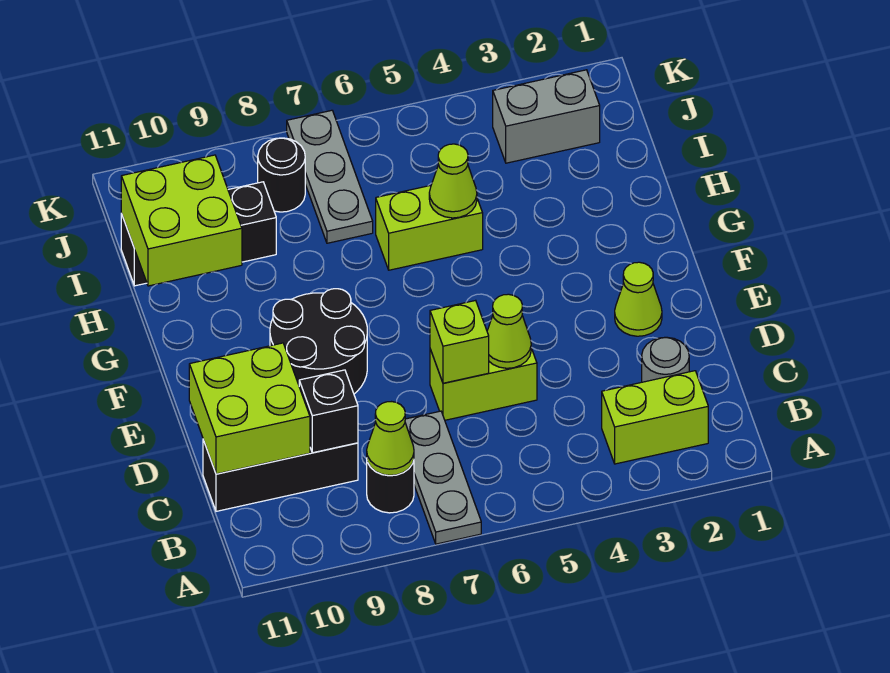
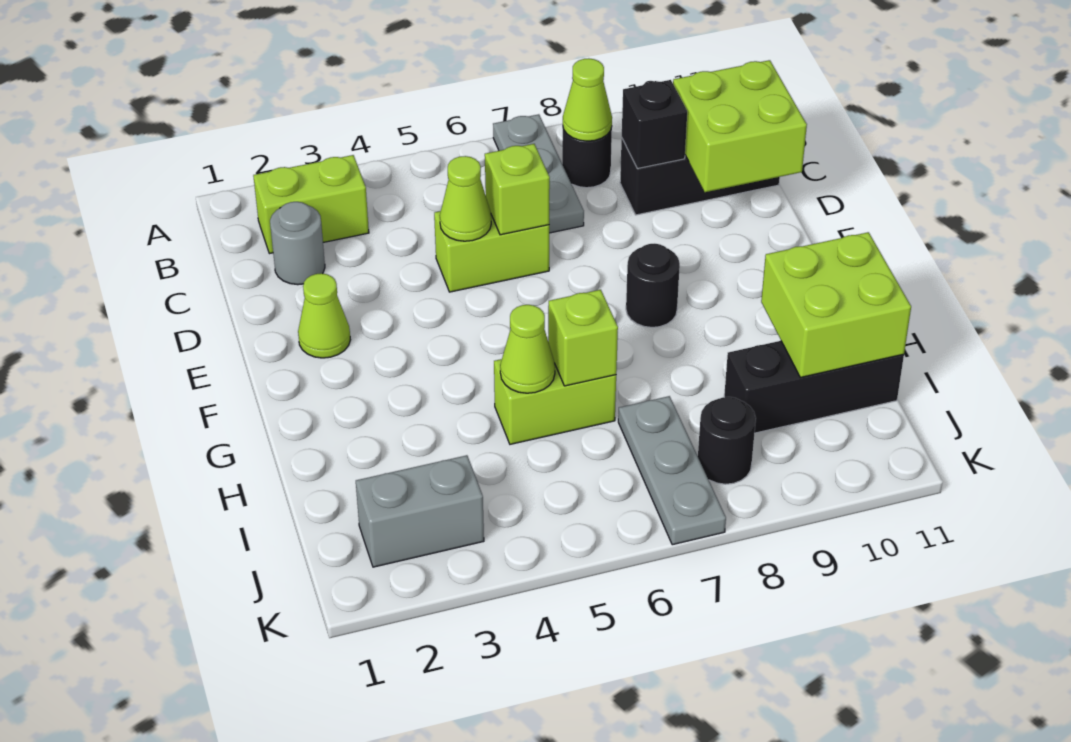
black 2x2 round brick [270,289,367,394] -> black 1x1 round brick [626,244,680,327]
none -> lime 1x1 brick [548,290,618,386]

